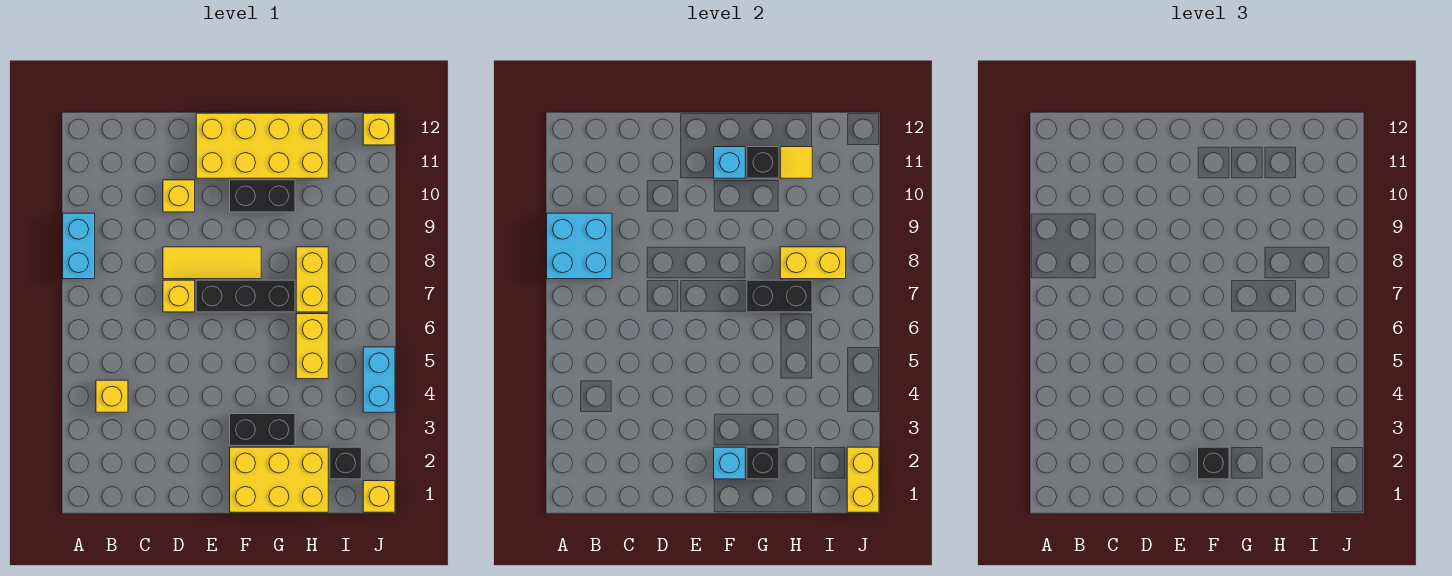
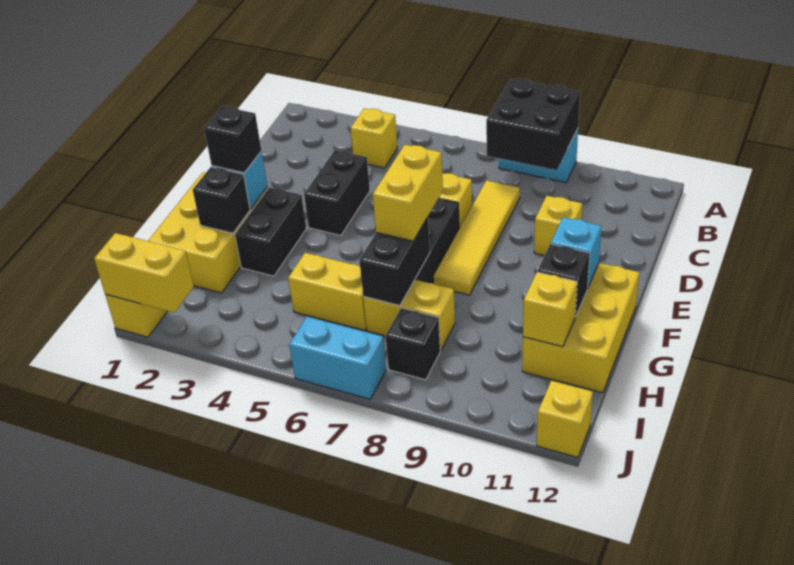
cyan 2x2 brick [547,213,612,279] -> black 2x2 brick [486,79,580,170]
yellow 1x3 tile [163,247,261,279] -> yellow 1x4 tile [434,181,520,295]
yellow 2x4 brick [196,113,328,178] -> yellow 2x3 brick [522,263,640,393]
black 1x2 brick [230,180,295,212] -> black 1x2 brick moved to [304,150,370,236]
yellow 1x2 brick [780,247,846,279] -> yellow 1x2 brick moved to [373,145,443,241]
yellow 1x1 tile [780,147,812,178] -> yellow 1x1 brick [523,272,577,347]
black 1x1 brick [330,447,362,479] -> black 1x1 brick moved to [386,308,440,380]
cyan 1x2 brick [363,347,395,412] -> cyan 1x2 brick moved to [289,317,386,399]

